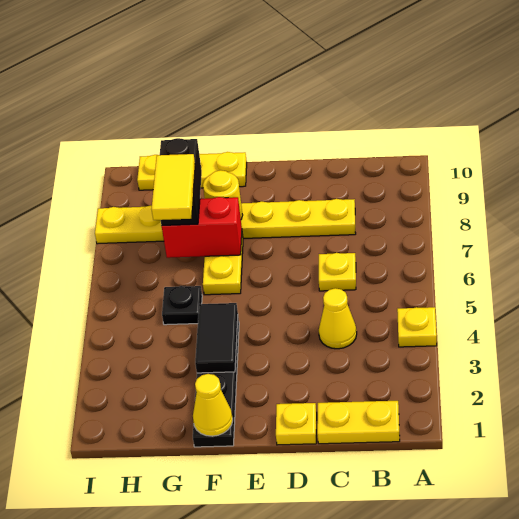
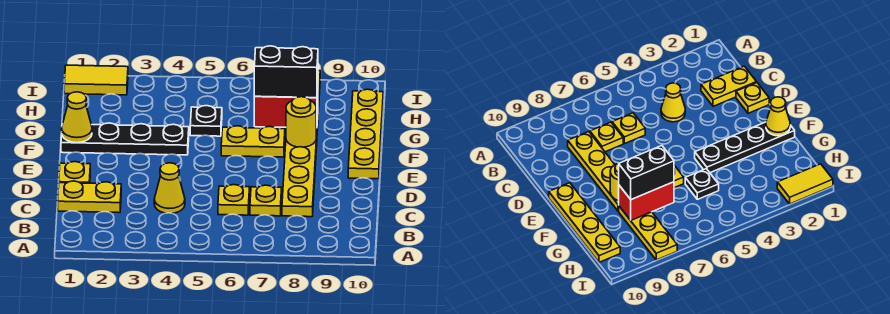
yellow 1x1 plate [397,307,437,347] -> yellow 1x1 plate moved to [250,185,282,216]
yellow 1x2 plate [317,401,400,444] -> yellow 1x2 plate turned to [58,181,121,213]
black 1x2 tile [195,303,238,373] -> none
red 1x2 brick [162,197,242,258] -> red 1x2 brick turned to [254,89,318,128]
yellow 1x3 plate [137,152,247,190] -> yellow 1x4 plate [348,89,383,179]
yellow 1x2 tile [152,154,195,220] -> yellow 1x2 tile moved to [64,65,128,95]

